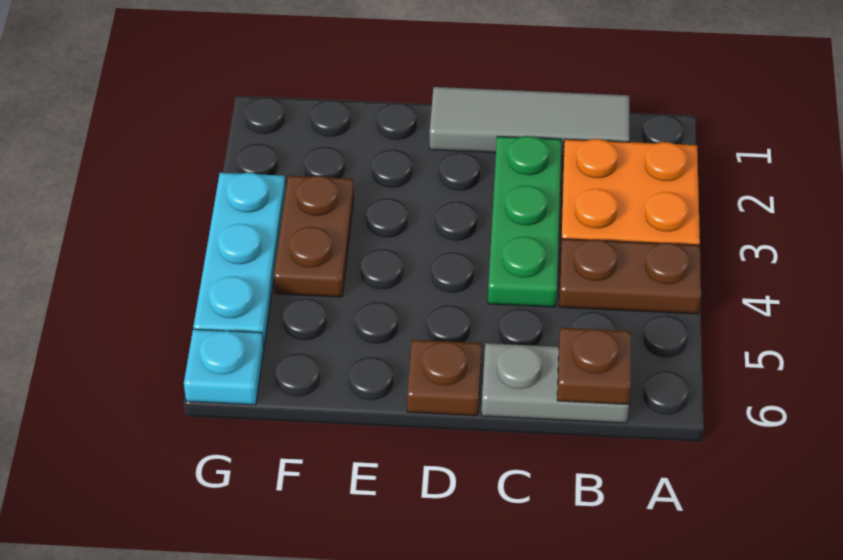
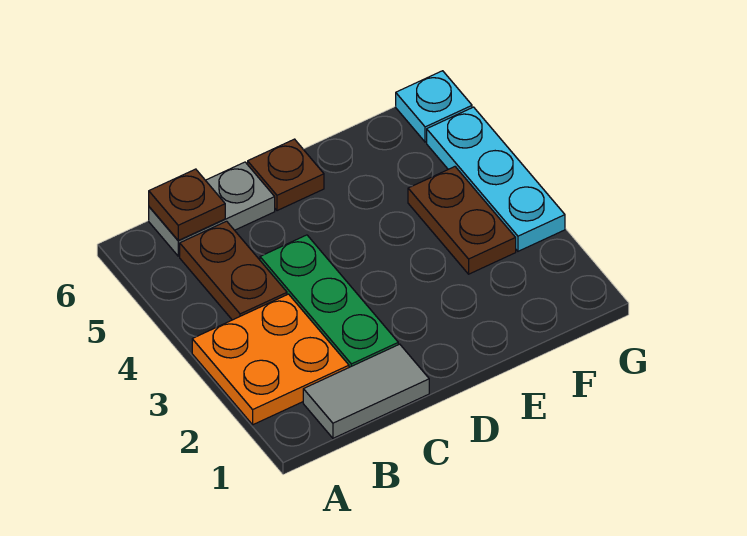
brown 1x2 plate [559,239,701,314] -> brown 1x2 plate turned to [180,221,287,320]
grey 1x3 tile [430,87,629,156] -> grey 1x2 tile [303,344,429,438]

